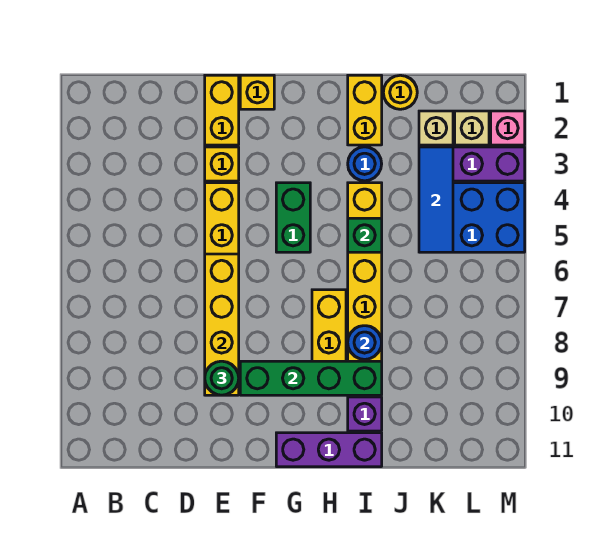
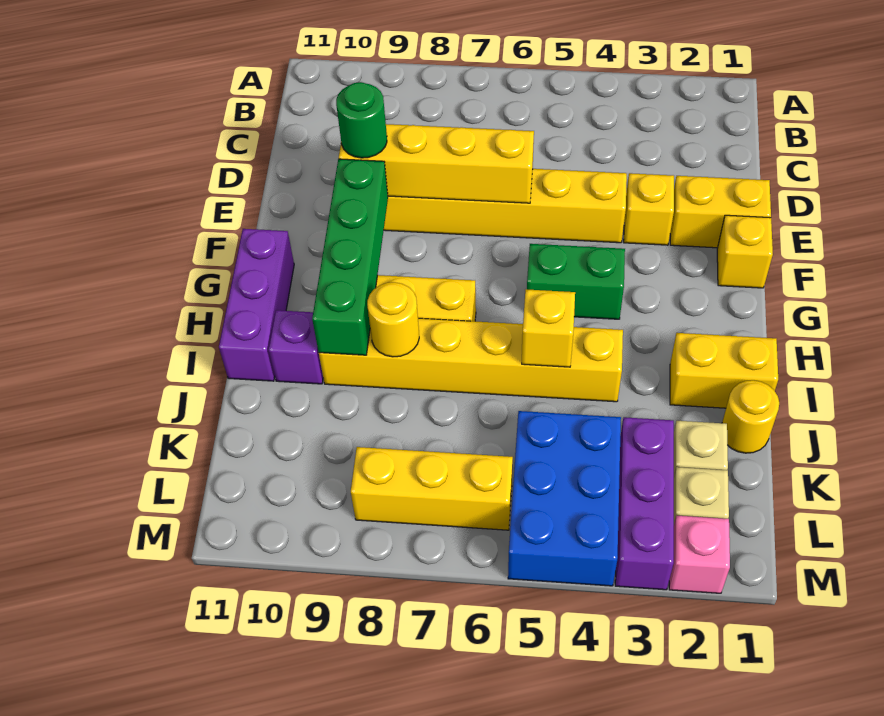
blue 1x1 round brick [348,147,382,181] -> none
green 1x1 brick [348,218,382,252] -> yellow 1x1 brick [522,289,575,367]
blue 1x1 round brick [348,326,382,359] -> yellow 1x1 round brick [367,282,419,357]
blue 1x3 tile [419,147,453,252] -> none
none -> yellow 1x3 brick [351,447,513,530]

